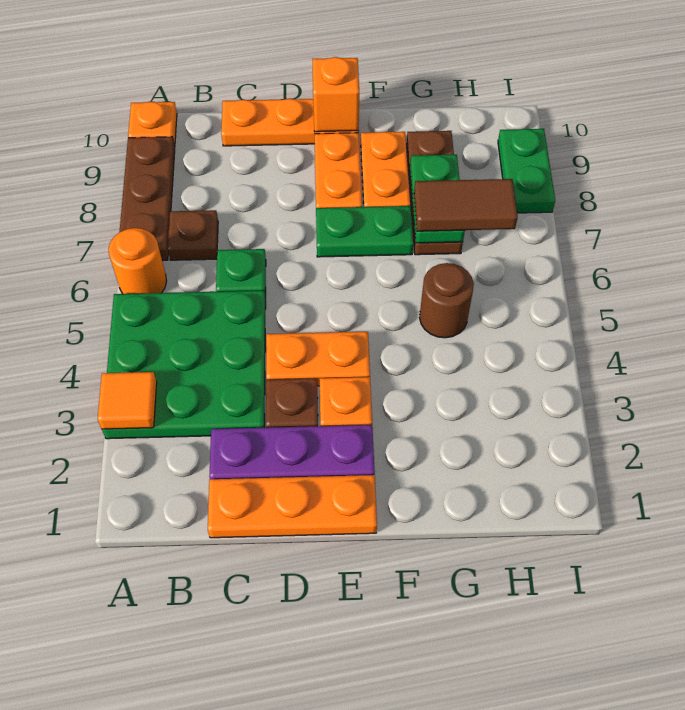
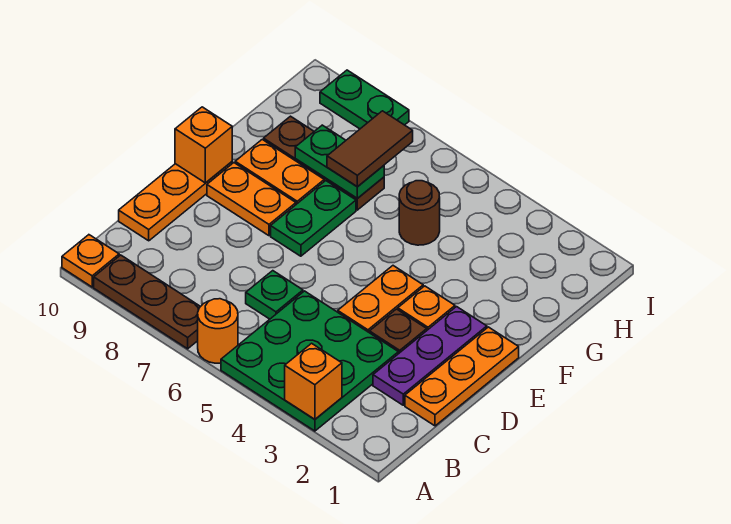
orange 1x1 tile [98,372,157,429] -> orange 1x1 brick [285,343,342,419]
brown 1x1 plate [168,210,218,260] -> none

